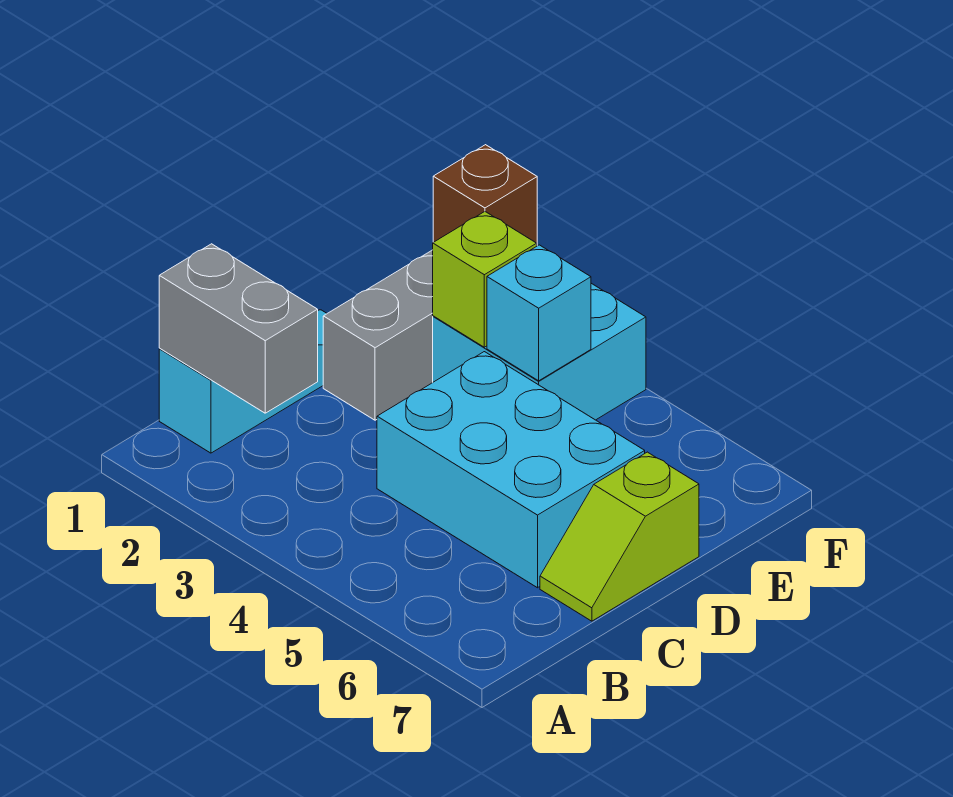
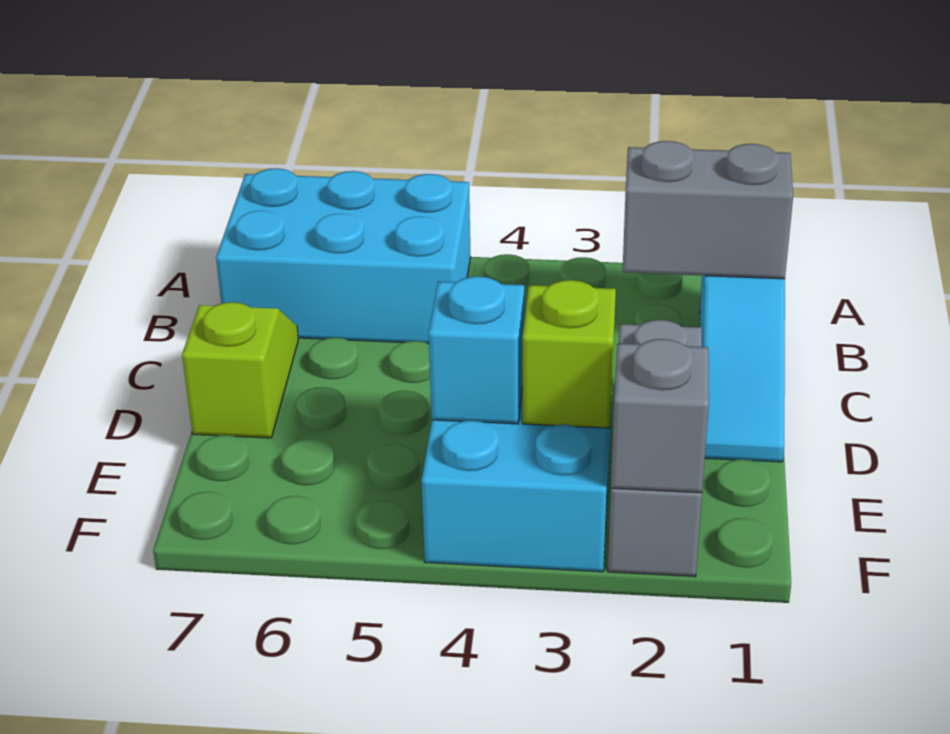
cyan 2x3 brick [377,352,645,588] -> cyan 2x3 brick moved to [216,168,471,344]
brown 1x1 brick [433,145,537,243] -> grey 1x1 brick [611,339,709,493]

